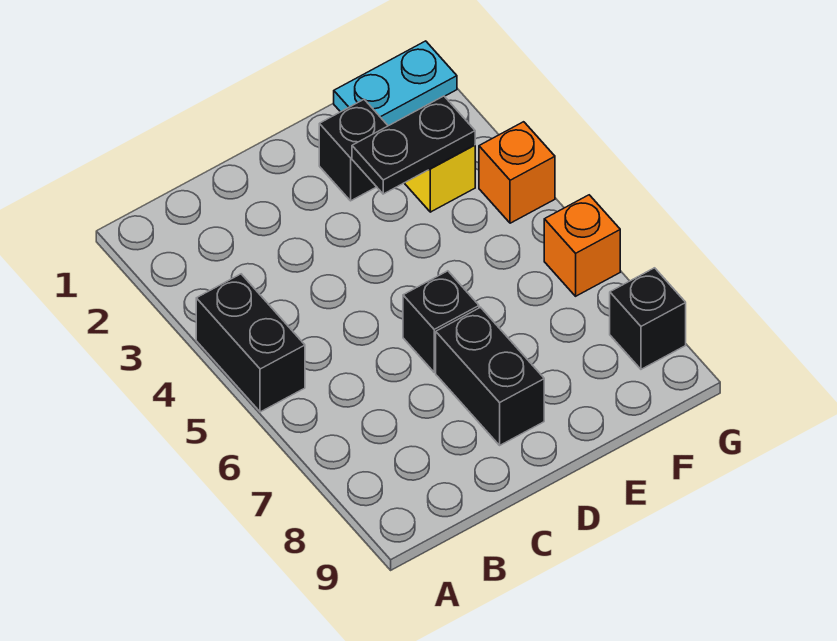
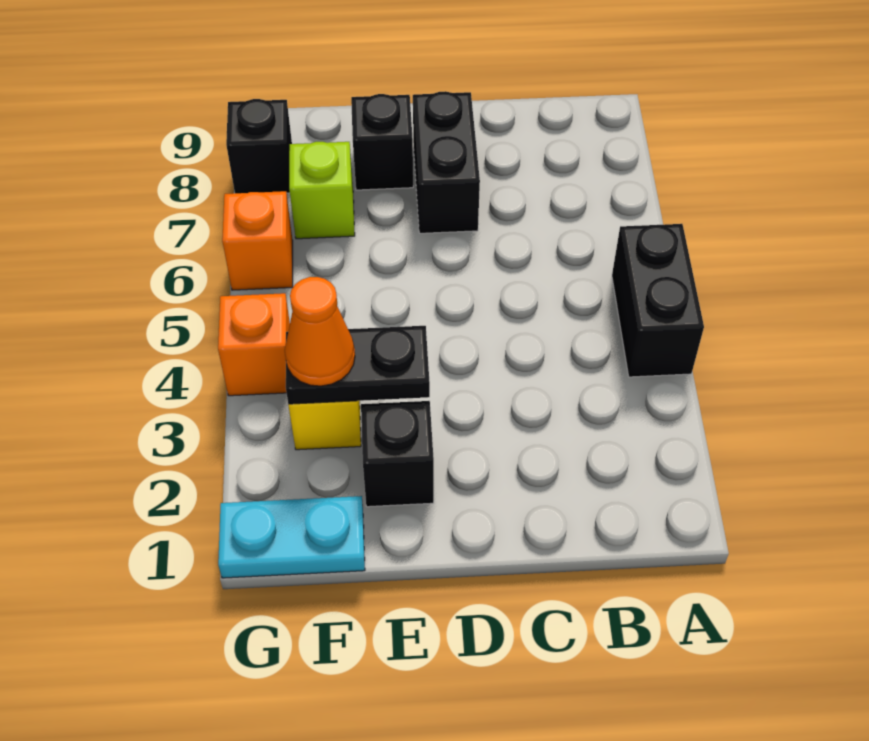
black 1x1 brick [403,271,479,372] -> black 1x1 brick moved to [351,94,413,190]
none -> orange 1x1 cone [285,277,355,386]
none -> lime 1x1 brick [289,142,355,239]

